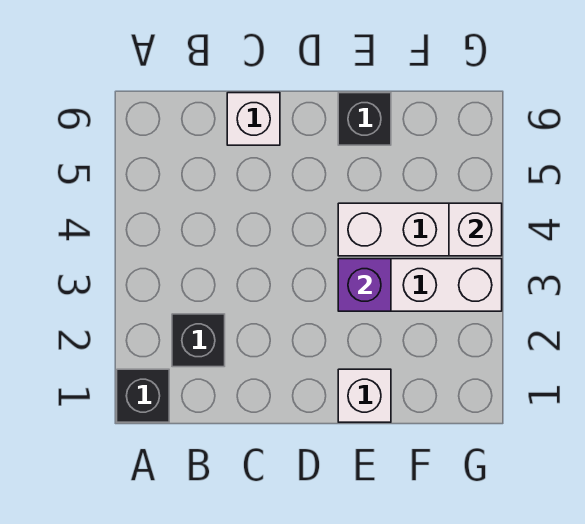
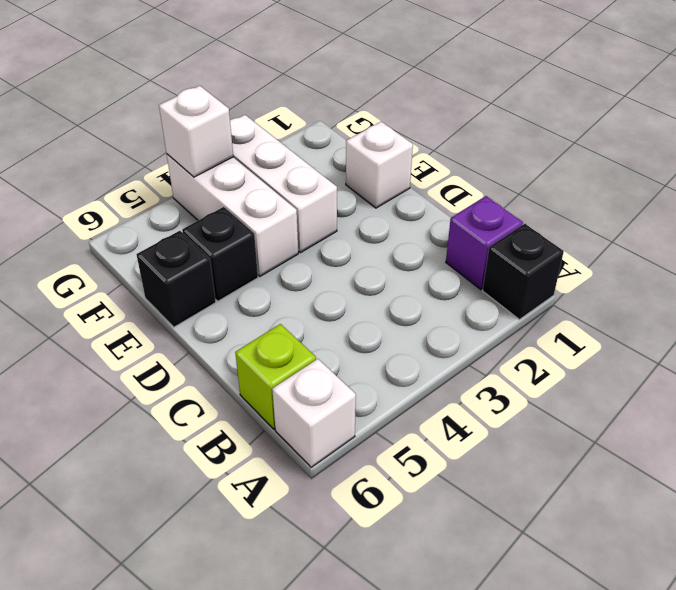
black 1x1 brick [172,314,225,367] -> black 1x1 brick moved to [182,207,258,301]
none -> lime 1x1 brick [235,324,316,429]
white 1x1 brick [227,93,280,145] -> white 1x1 brick moved to [272,359,356,467]
purple 1x1 brick [338,259,391,311] -> purple 1x1 brick moved to [446,196,523,289]

